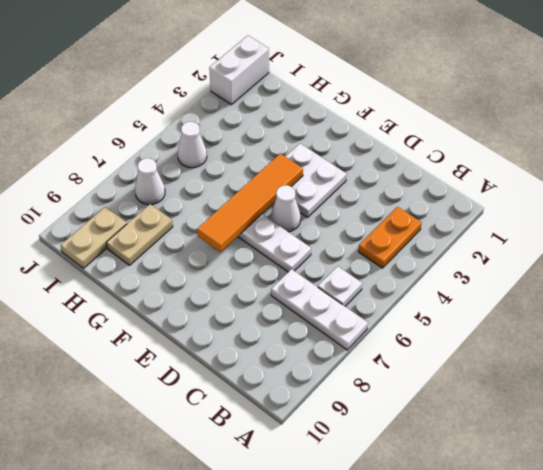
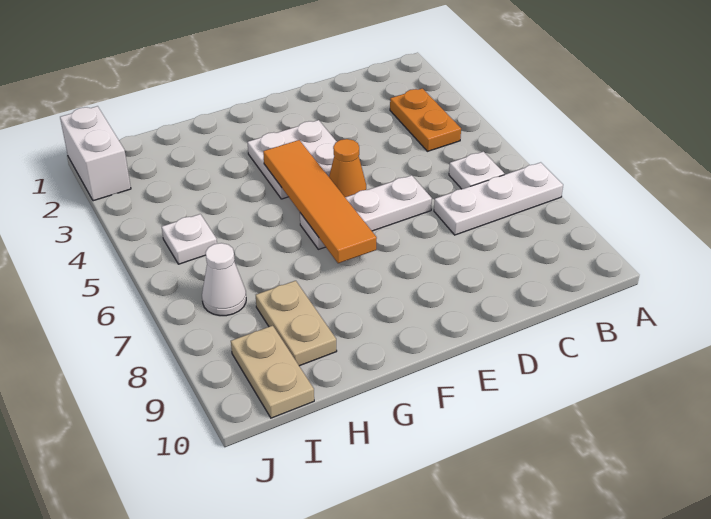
white 1x1 cone [271,185,301,232] -> orange 1x1 cone [329,139,366,197]
white 1x1 cone [178,122,207,168] -> white 1x1 plate [162,214,217,264]

